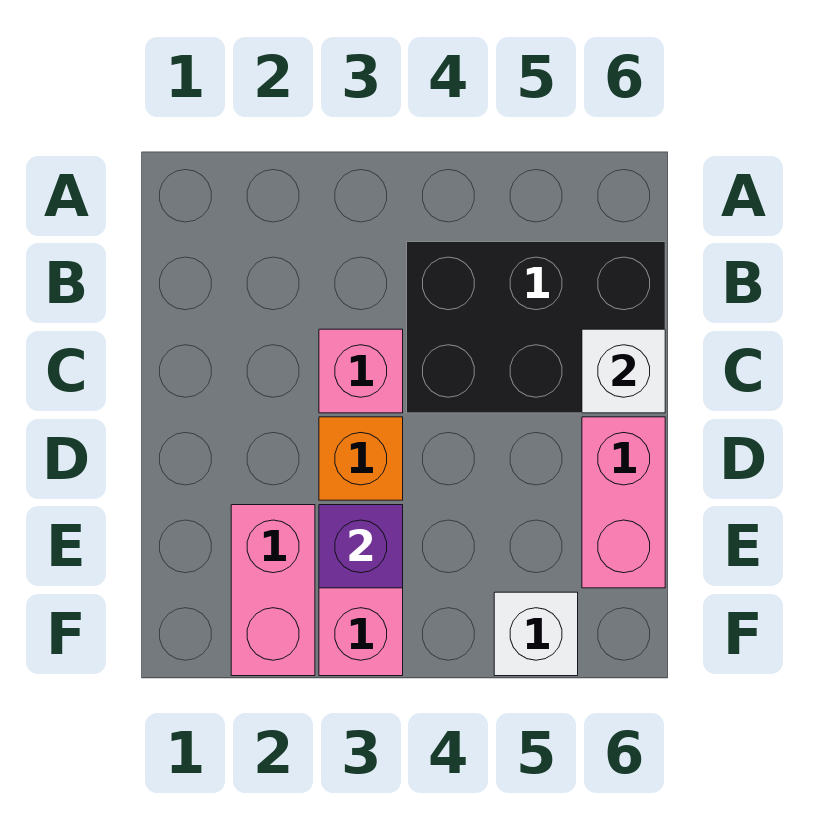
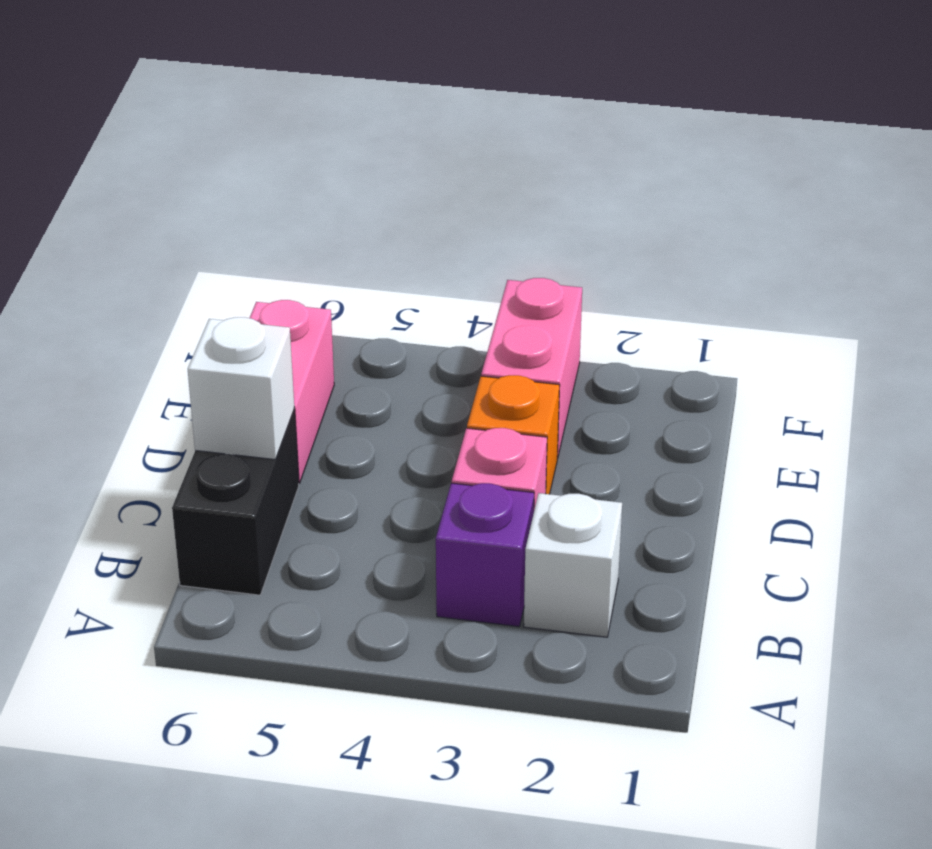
black 2x3 brick [407,242,665,413] -> black 1x2 brick [172,410,299,595]
pink 1x2 brick [231,505,315,676] -> none
purple 1x1 brick [319,505,403,588] -> purple 1x1 brick moved to [436,483,534,627]
white 1x1 brick [494,592,578,676] -> white 1x1 brick moved to [524,493,622,637]

